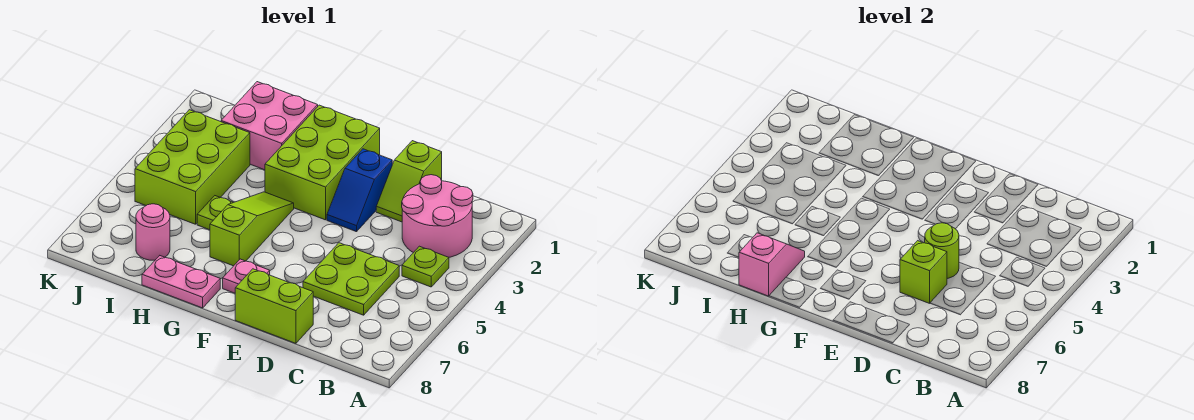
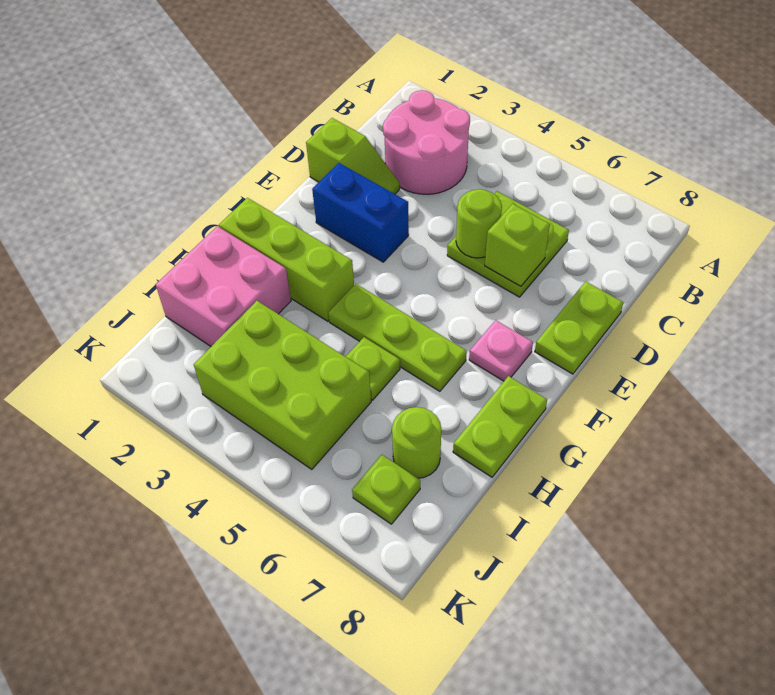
lime 1x1 plate [402,246,449,287] -> lime 1x1 plate moved to [352,455,420,524]
lime 1x2 brick [235,269,313,343] -> lime 1x2 plate [535,281,623,374]
blue 1x2 slope [327,149,392,232] -> blue 1x2 brick [312,163,409,262]
lime 2x3 brick [265,105,380,220] -> lime 1x3 brick [219,198,354,321]
lime 1x3 slope [210,192,294,266] -> lime 1x3 plate [329,284,467,391]
pink 1x2 plate [142,256,220,308] -> lime 1x2 plate [453,376,547,477]
pink 1x2 slope [739,233,805,296] -> none
pink 1x1 round brick [136,204,170,260] -> lime 1x1 round brick [392,407,441,478]

